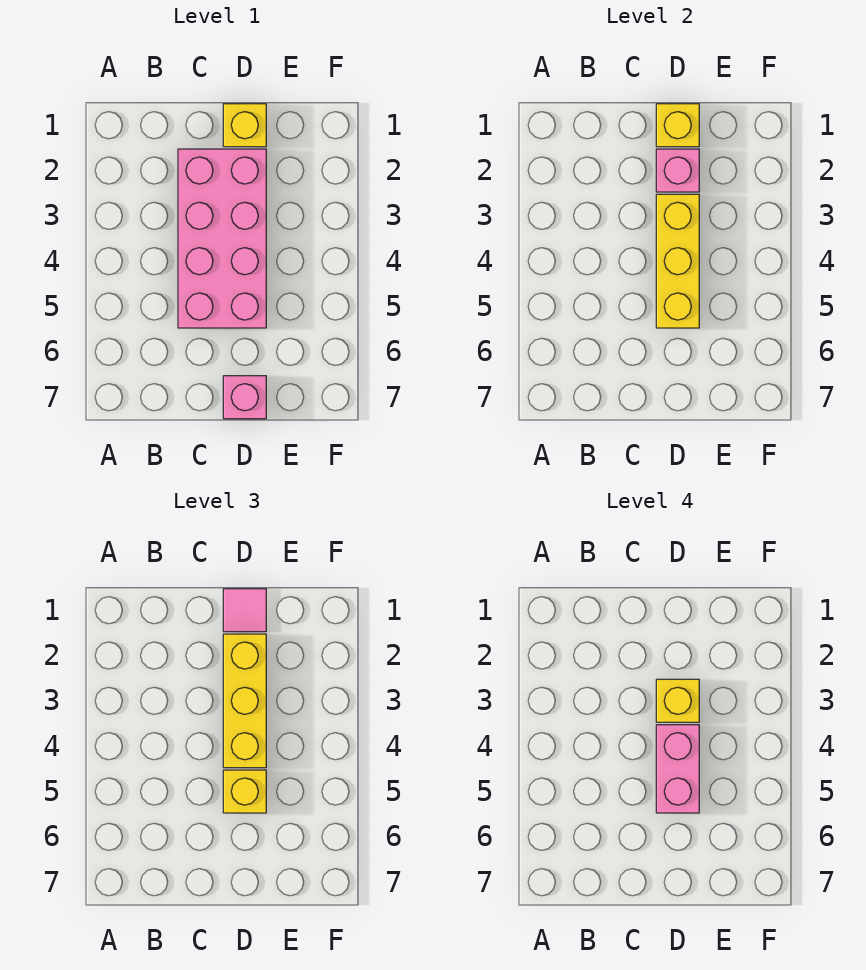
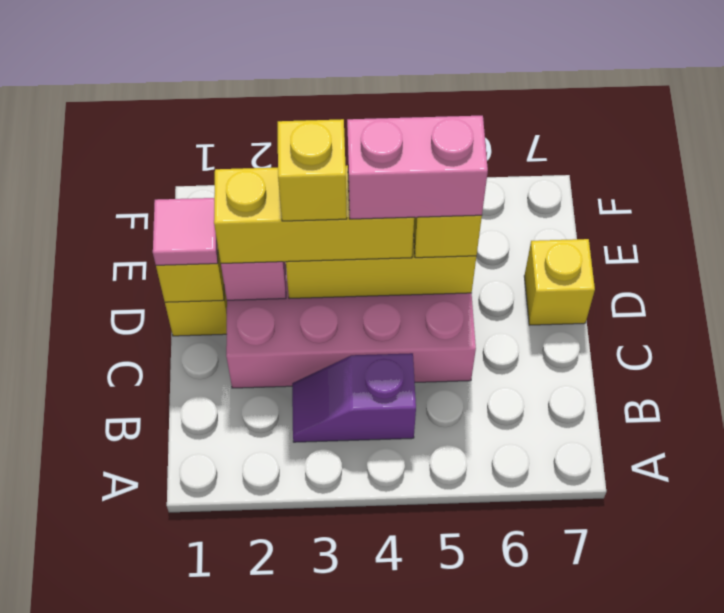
none -> purple 1x2 slope [292,353,416,442]
pink 1x1 brick [223,376,266,419] -> yellow 1x1 brick [524,239,595,325]

